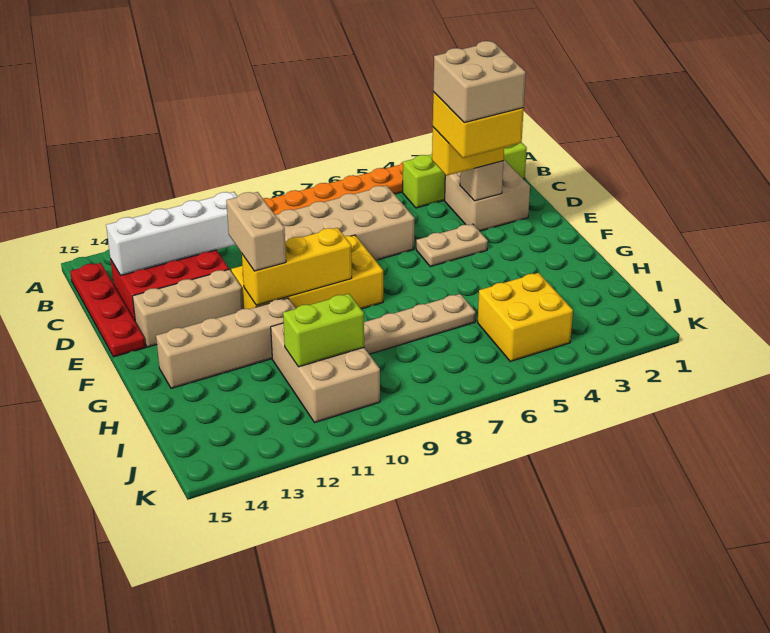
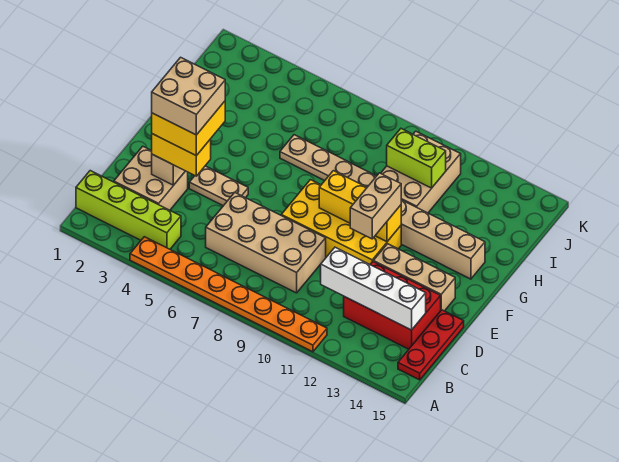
red 1x4 plate [70,263,145,357] -> red 1x3 plate [398,310,464,380]
yellow 2x2 brick [478,273,573,361] -> none

